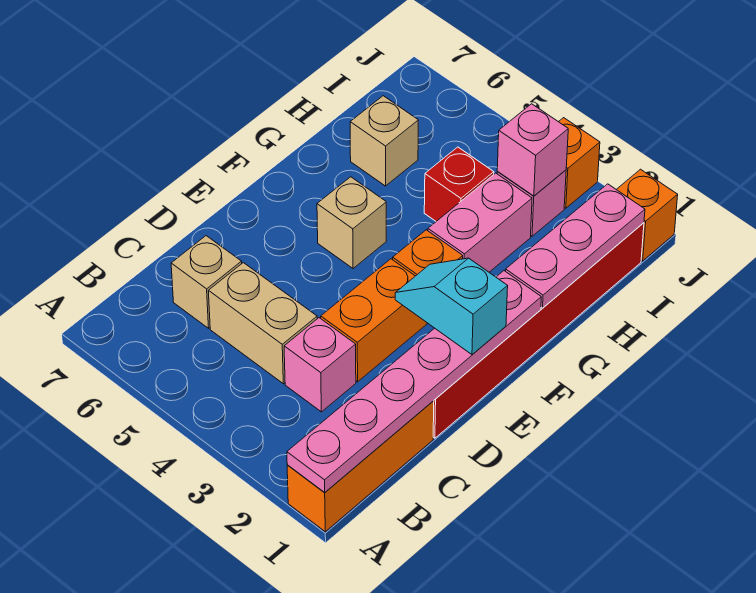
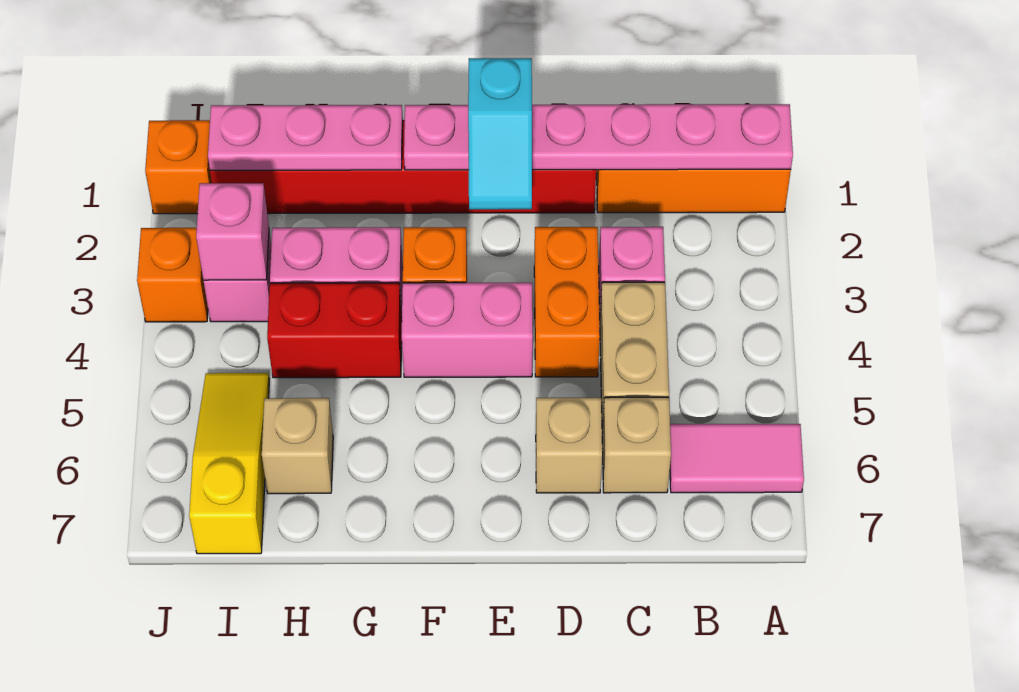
none -> pink 1x2 tile [670,424,804,493]
orange 1x2 brick [321,259,427,382] -> orange 1x2 brick turned to [534,227,600,377]
none -> pink 1x2 brick [402,283,533,377]
tan 1x1 brick [317,177,386,268] -> tan 1x1 brick moved to [536,398,602,493]
red 1x1 brick [424,147,494,221] -> red 1x2 brick [267,283,402,378]
none -> yellow 1x3 slope [189,373,269,554]

